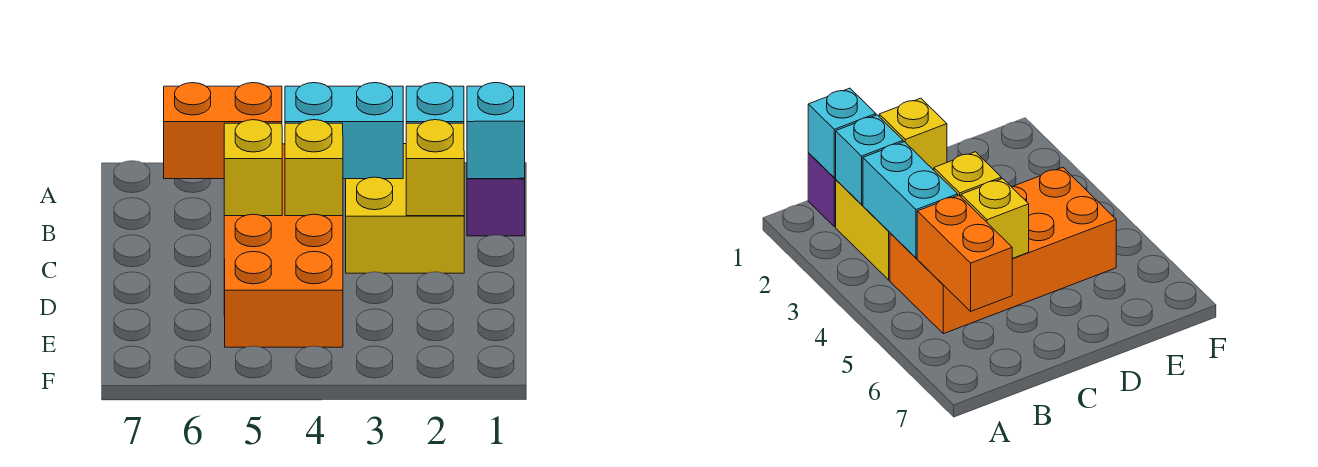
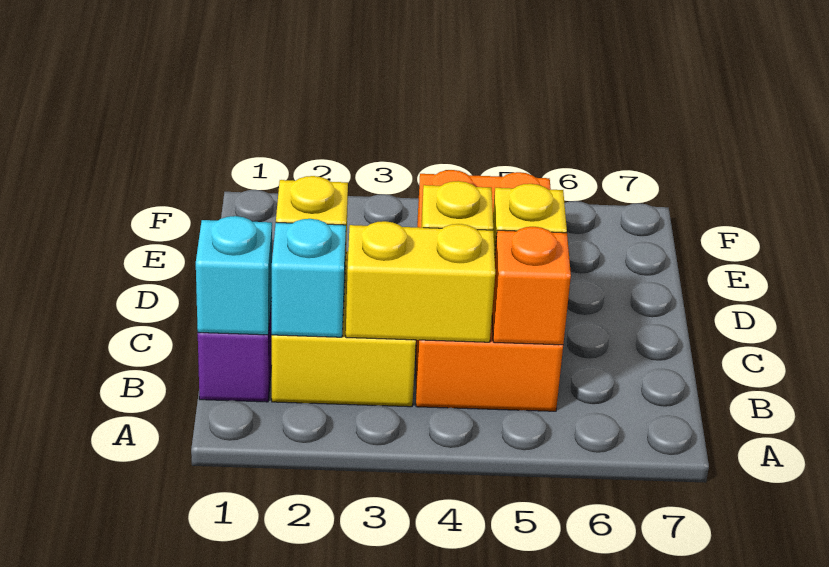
cyan 1x2 brick [285,83,403,179] -> yellow 1x2 brick [346,221,495,342]
orange 1x2 brick [164,83,282,179] -> orange 1x1 brick [492,227,571,345]

